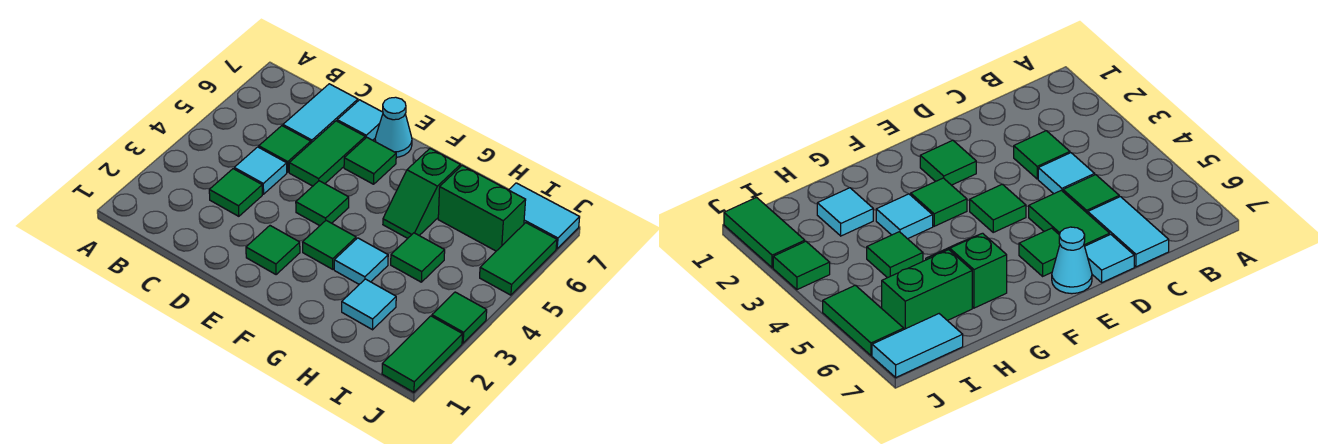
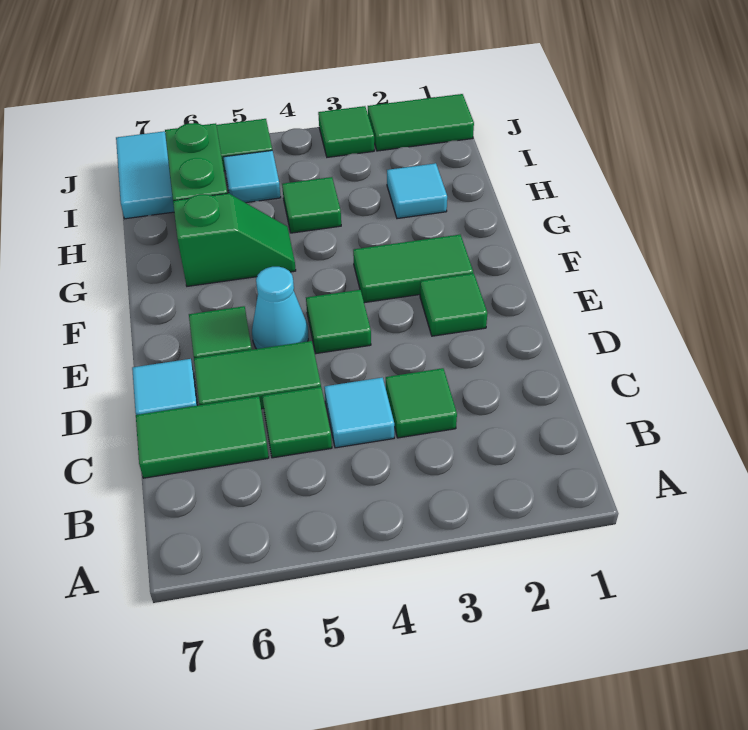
cyan 1x2 tile [283,84,358,143] -> green 1x2 tile [136,396,269,478]
cyan 1x1 cone [375,97,412,157] -> cyan 1x1 cone moved to [252,267,308,349]
green 1x1 tile [303,220,356,269] -> green 1x2 tile [353,235,473,303]
cyan 1x1 tile [334,238,388,284] -> cyan 1x1 tile moved to [223,150,281,203]

